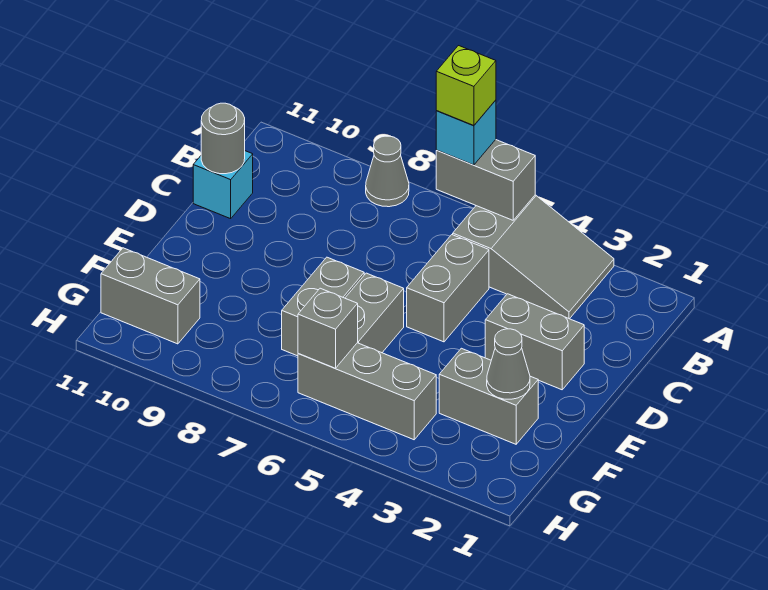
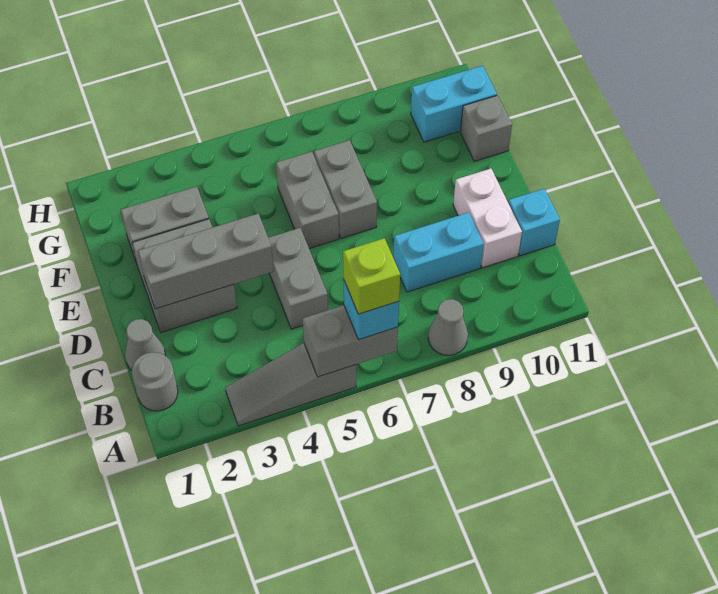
grey 2x3 slope [453,195,614,319] -> grey 1x3 slope [225,343,356,426]
none -> cyan 1x2 brick [393,212,484,292]
none -> white 1x2 brick [453,169,522,268]
grey 1x1 round brick [201,103,245,174] -> grey 1x1 round brick moved to [132,352,178,411]
grey 1x2 brick [485,294,584,390] -> grey 2x2 brick [132,219,237,332]
grey 1x1 cone [487,329,530,399] -> grey 1x1 cone moved to [125,319,166,370]
grey 1x3 brick [298,343,436,440] -> grey 1x3 brick moved to [138,214,274,309]
grey 1x1 brick [298,288,358,368] -> grey 1x1 brick moved to [460,95,512,161]
grey 1x2 brick [101,248,200,344] -> cyan 1x2 brick [411,66,497,142]

